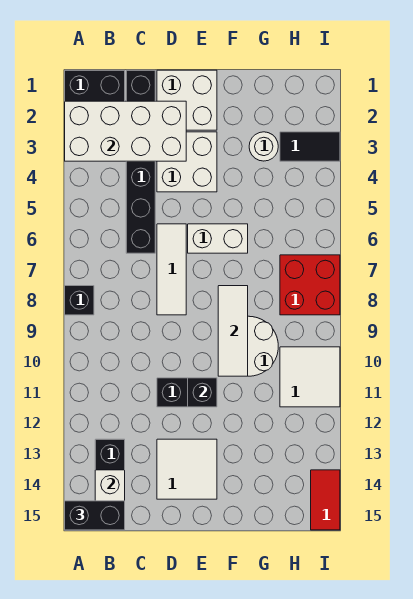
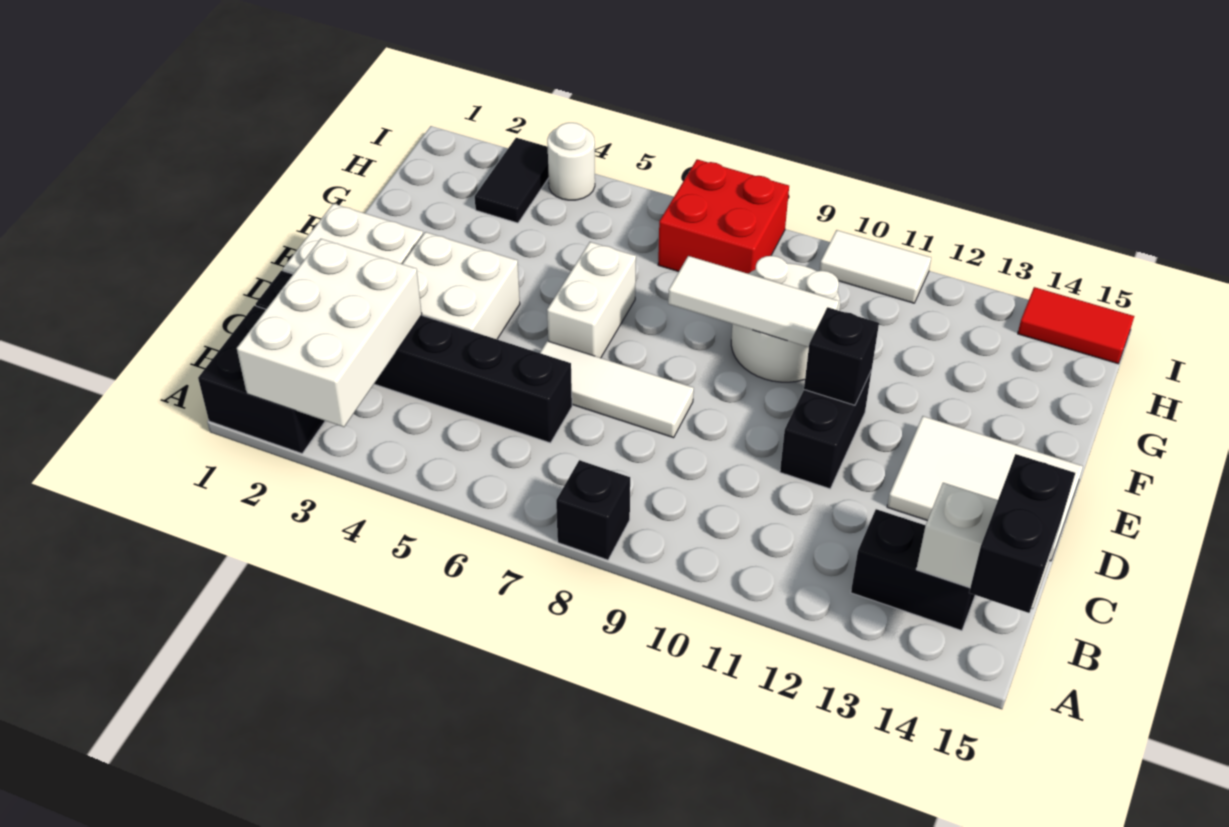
white 2x4 brick [65,101,186,161] -> white 2x3 brick [237,239,422,427]
white 2x2 tile [157,439,217,499] -> white 2x3 tile [887,416,1083,561]
white 1x1 round brick [249,132,278,161] -> white 1x1 round brick moved to [547,123,595,200]
white 2x2 tile [280,347,340,407] -> white 1x2 tile [819,230,931,303]

